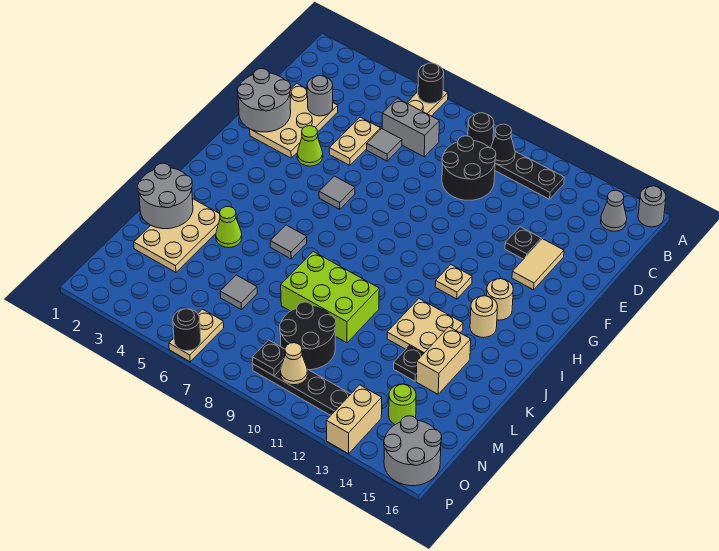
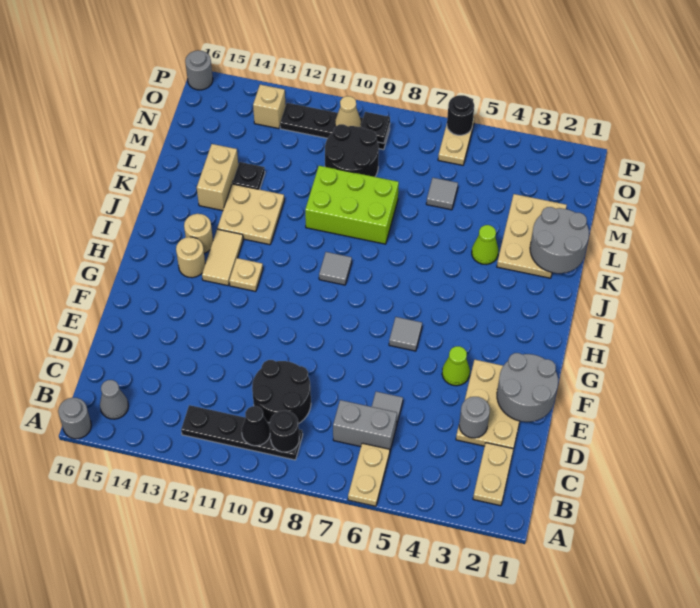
black 1x1 round brick [418,63,444,103] -> none
tan 1x2 plate [329,117,380,165] -> tan 1x2 plate moved to [473,443,513,506]
black 1x1 plate [505,227,541,259] -> none
tan 1x2 tile [512,239,564,290] -> tan 1x2 tile moved to [202,229,243,286]
grey 1x1 tile [270,225,307,259] -> grey 1x1 tile moved to [319,252,352,285]
lime 1x1 round brick [389,384,416,424] -> none
tan 1x2 brick [326,385,382,454] -> tan 1x1 brick [253,85,286,129]
grey 2x2 round brick [384,416,442,486] -> grey 1x1 round brick [185,50,213,90]

